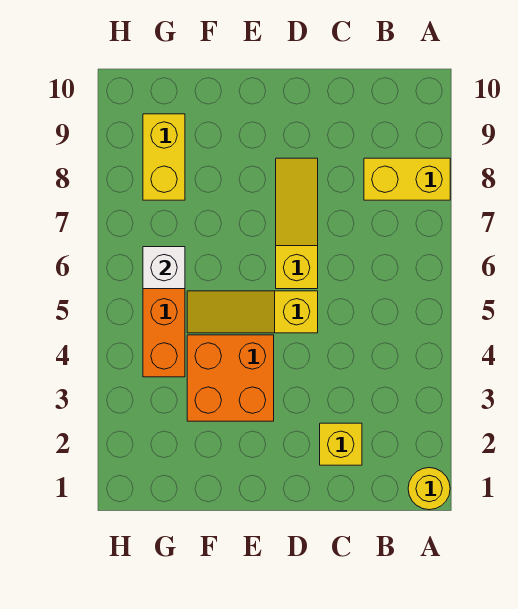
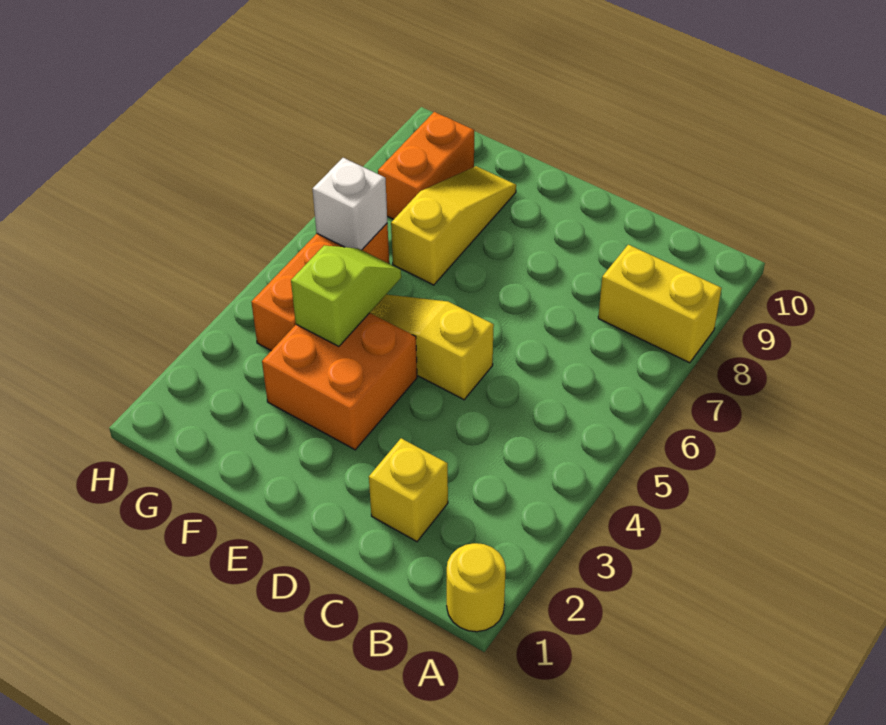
yellow 1x3 slope [276,158,318,289] -> yellow 1x3 slope moved to [391,166,516,285]
none -> lime 1x2 slope [291,246,401,347]
yellow 1x2 brick [143,114,185,200] -> orange 1x2 brick [378,112,474,219]

